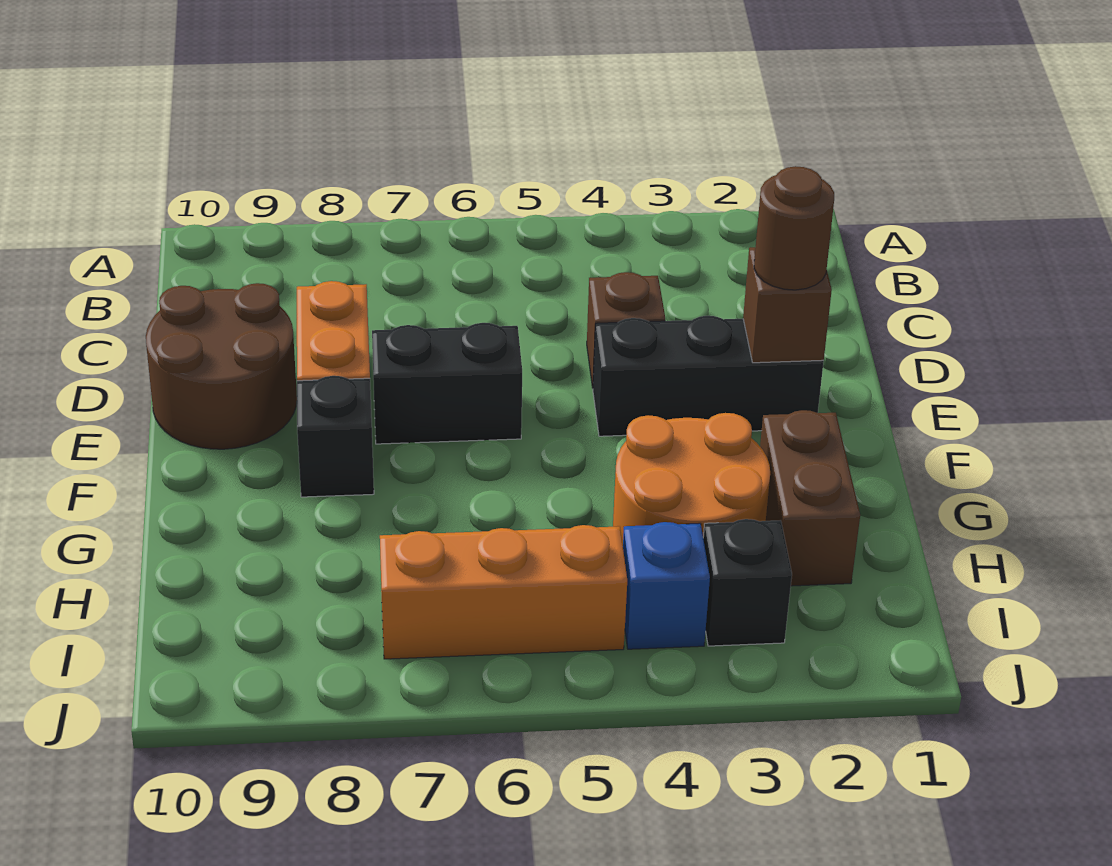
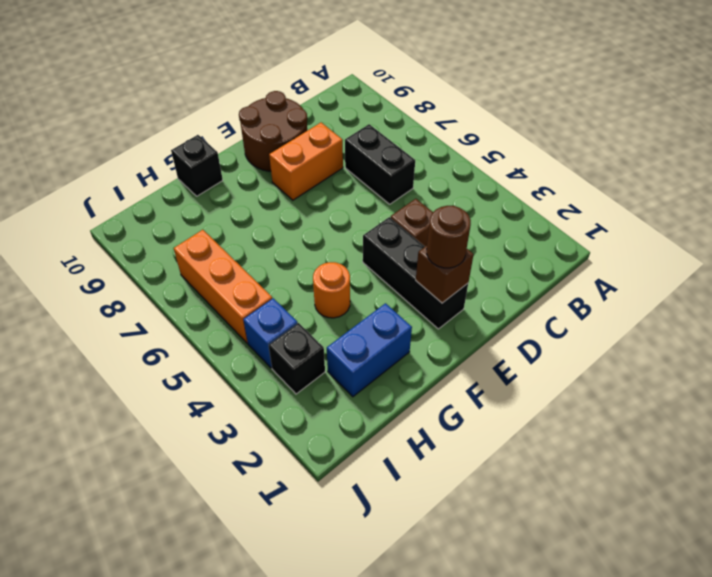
black 1x2 brick [372,323,522,444] -> black 1x2 brick moved to [345,124,415,204]
black 1x1 brick [297,376,374,497] -> black 1x1 brick moved to [171,135,223,196]
brown 1x2 brick [760,410,860,586] -> blue 1x2 brick [327,303,412,397]
orange 2x2 round brick [613,413,770,545] -> orange 1x1 round brick [313,262,350,318]

